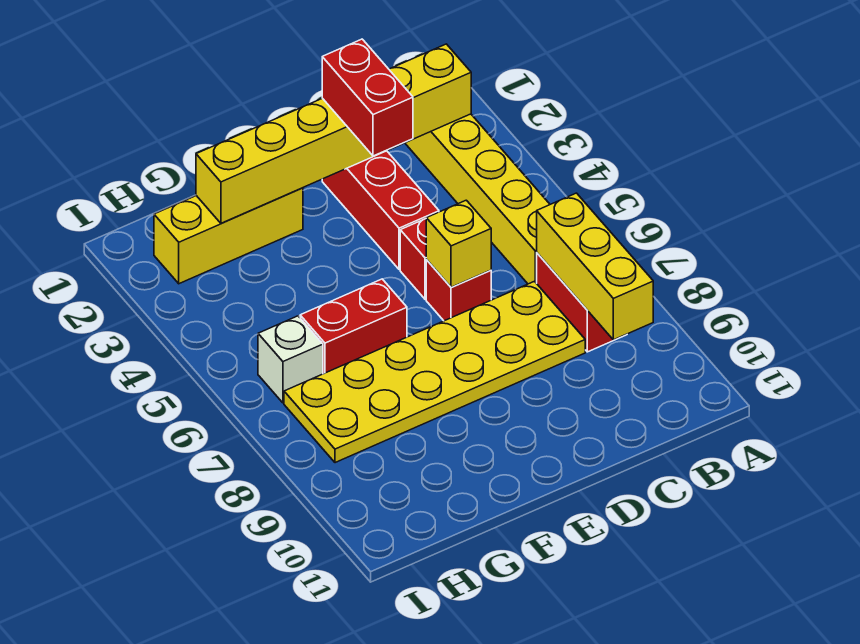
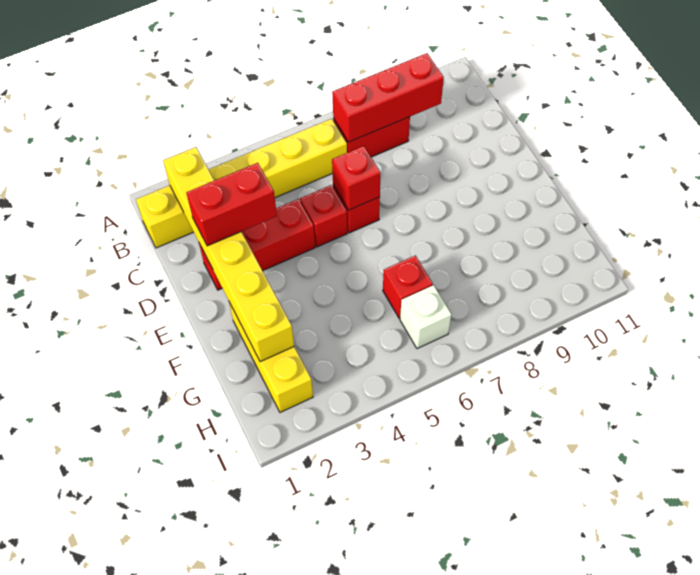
yellow 1x3 brick [537,193,653,340] -> red 1x3 brick [332,53,444,142]
yellow 2x6 plate [284,281,585,463] -> none
yellow 1x1 brick [426,200,491,287] -> red 1x1 brick [332,146,381,210]
red 1x2 brick [300,279,407,374] -> red 1x1 brick [383,255,433,318]

